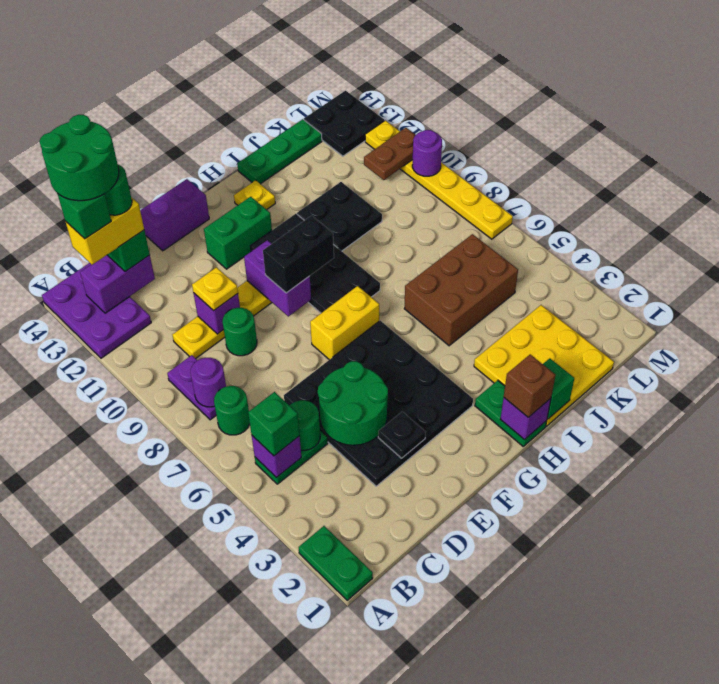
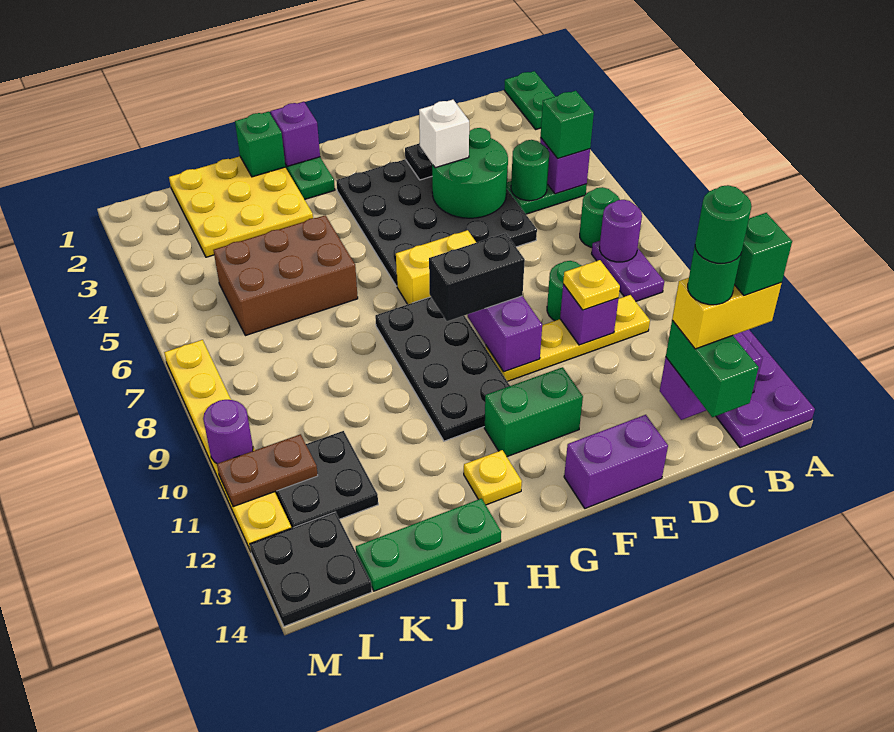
green 2x2 round brick [40,115,119,201] -> green 1x1 round brick [695,185,752,263]
none -> white 1x1 brick [419,100,469,168]
brown 1x1 brick [504,354,555,417] -> none
black 2x2 plate [297,182,382,251] -> black 2x2 plate moved to [275,431,378,528]

